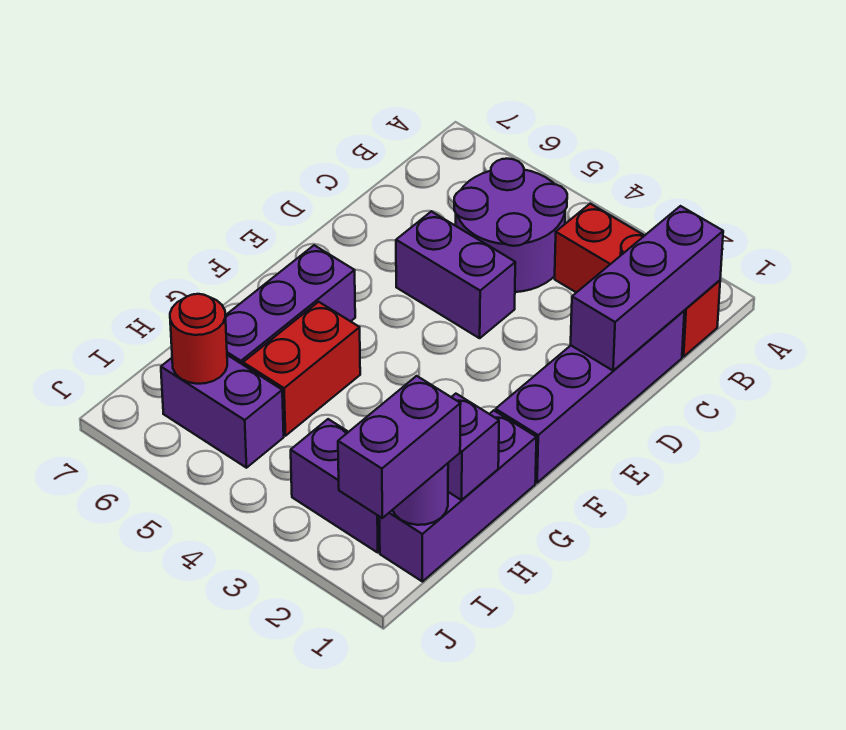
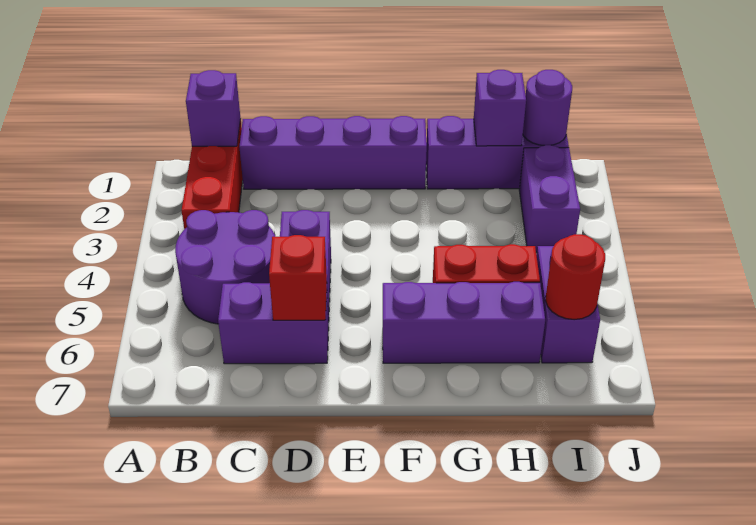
purple 1x3 brick [571,206,723,371] -> purple 1x1 brick [186,70,241,146]
none -> red 1x1 brick [269,235,327,320]
purple 1x2 brick [338,376,461,518] -> purple 1x2 brick moved to [218,282,329,364]

